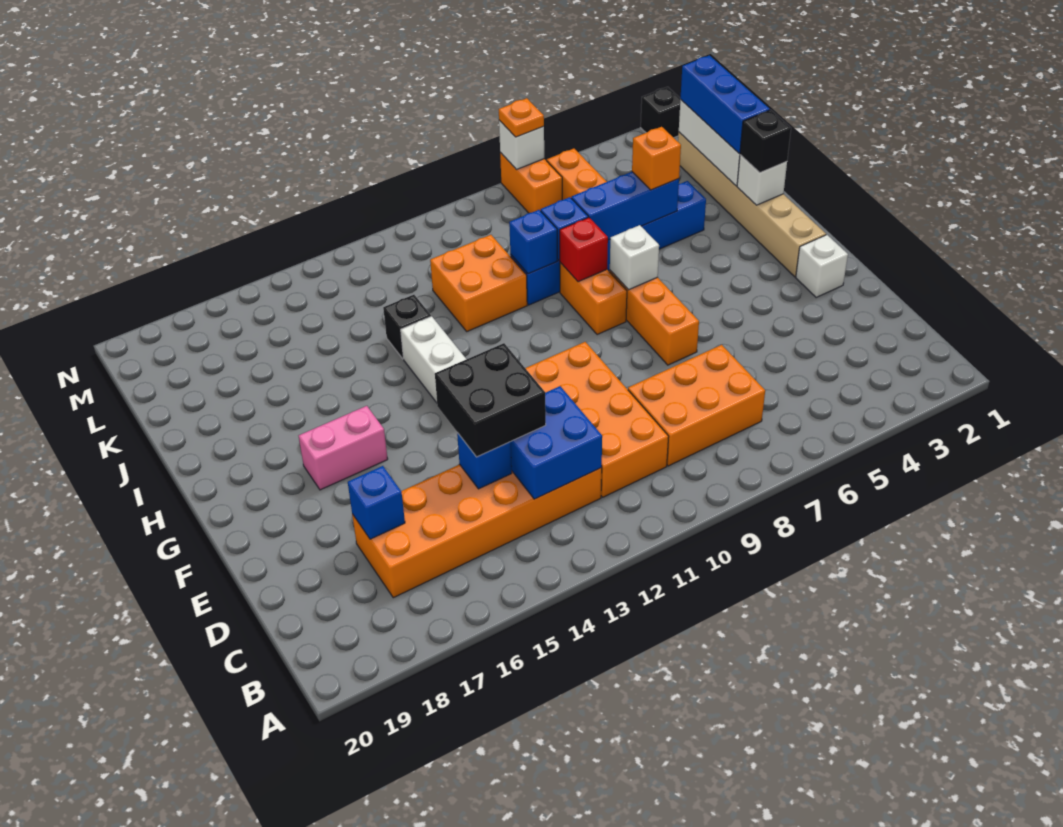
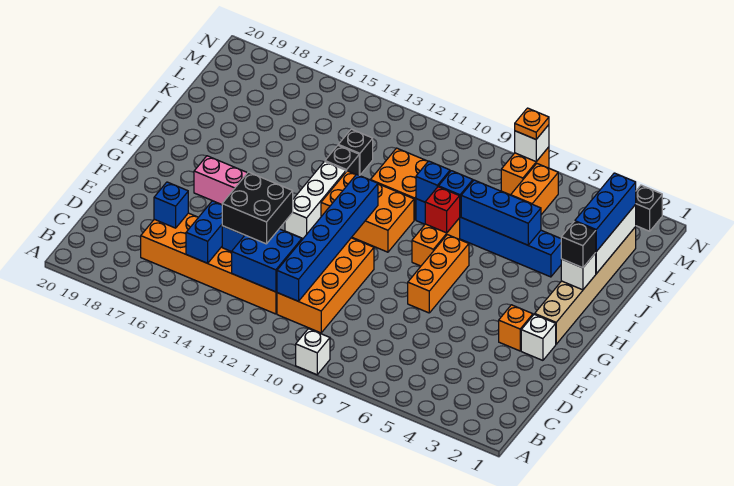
orange 2x3 brick [628,345,765,466] -> orange 2x3 brick moved to [321,171,414,252]
none -> blue 1x6 brick [277,174,378,301]
none -> blue 1x2 brick [186,201,222,263]
white 1x1 brick [610,225,659,290] -> white 1x1 brick moved to [296,329,330,375]
orange 1x1 brick [632,127,681,190] -> orange 1x1 brick moved to [499,305,533,351]
none -> black 1x1 brick [338,129,373,175]

